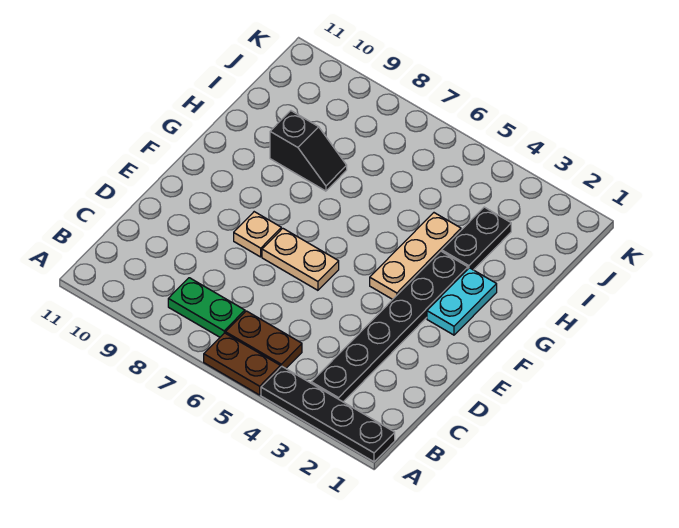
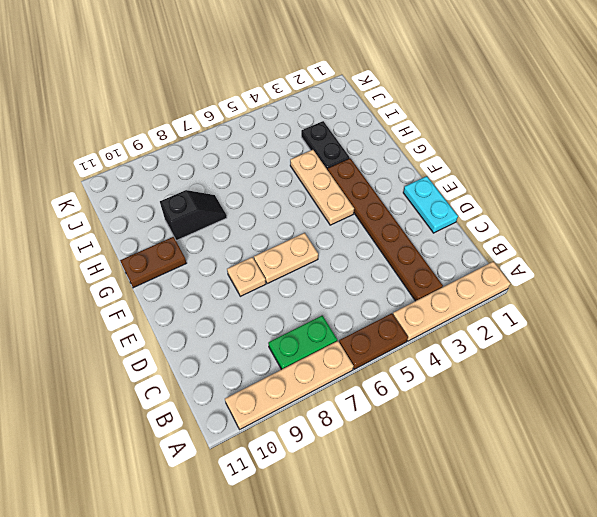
black 1x4 plate [261,366,395,462] -> tan 1x4 plate [393,261,511,341]
none -> tan 1x4 plate [225,341,354,429]
black 1x6 plate [311,251,468,402] -> brown 1x6 plate [328,158,443,301]
brown 1x2 plate [226,311,302,368] -> brown 1x2 plate moved to [120,237,186,288]
cyan 1x2 plate [427,268,497,335] -> cyan 1x2 plate moved to [403,176,458,233]

